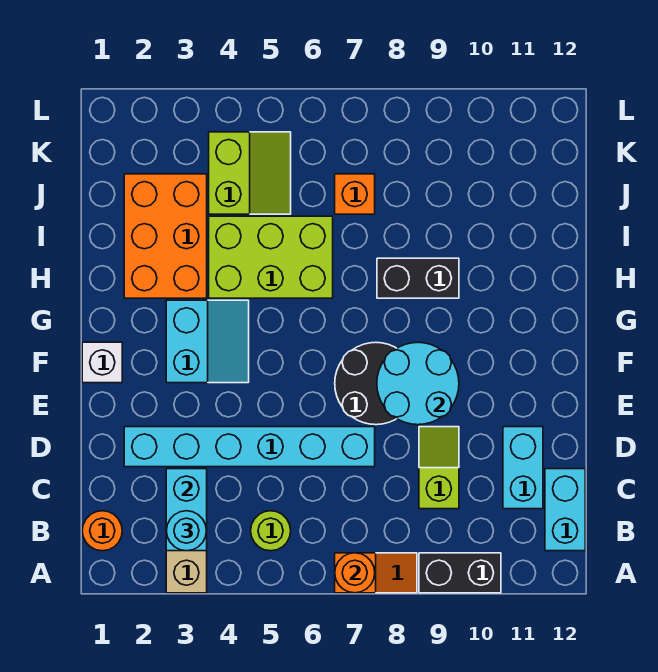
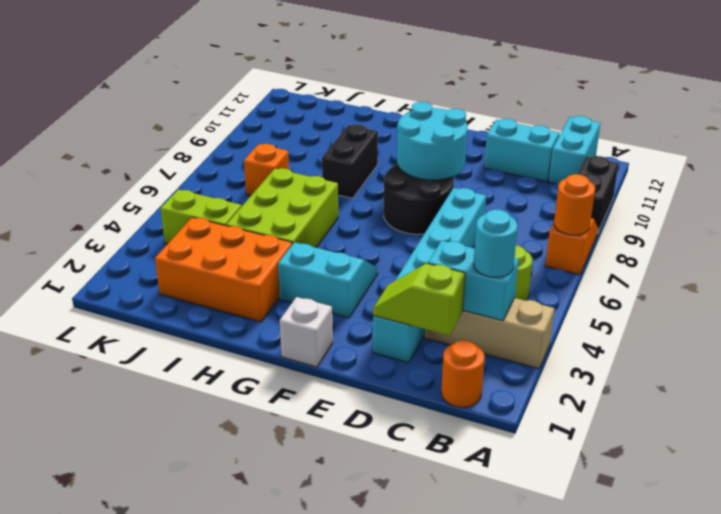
cyan 1x2 brick [545,469,585,551] -> cyan 1x2 brick turned to [549,116,600,184]
lime 1x2 slope [419,427,459,509] -> lime 1x2 slope moved to [373,263,465,336]

